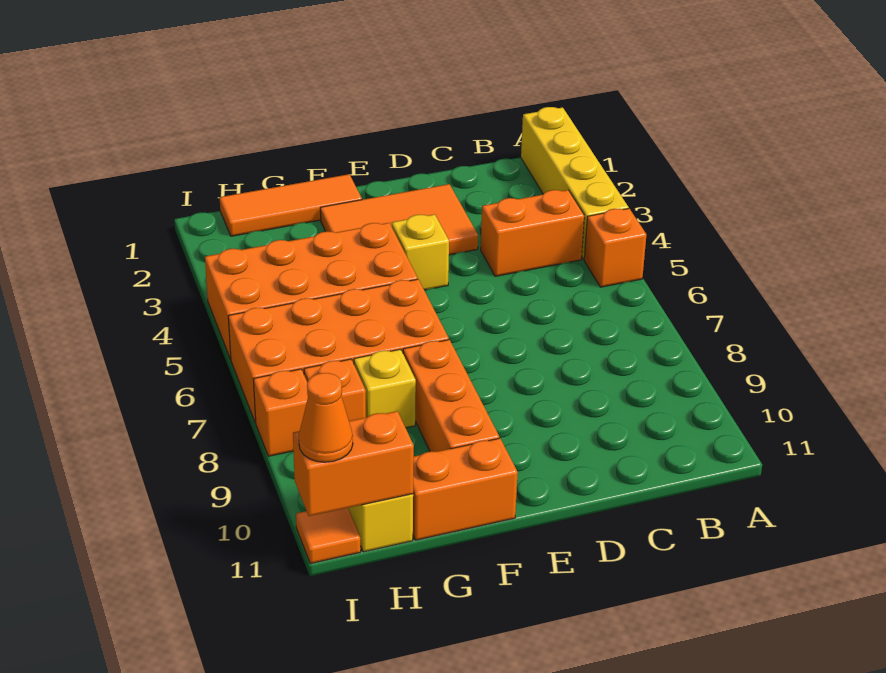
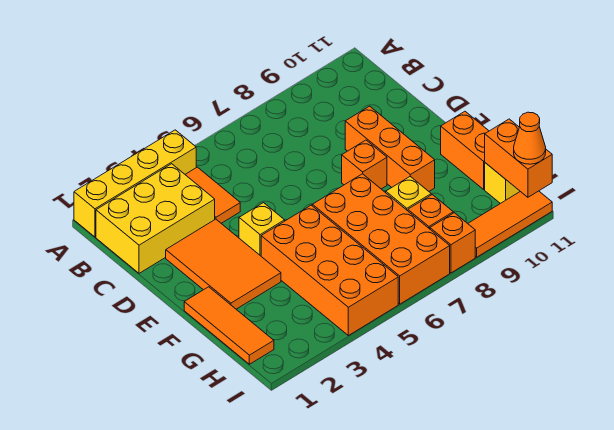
orange 1x1 brick [584,208,646,287] -> orange 1x1 brick moved to [342,140,387,189]
none -> yellow 2x3 brick [96,164,215,273]
orange 1x2 brick [481,190,584,276] -> orange 1x2 tile [185,167,240,223]
orange 1x3 brick [403,340,499,452] -> orange 1x3 brick turned to [345,106,435,191]
orange 1x1 tile [296,508,361,564] -> orange 1x3 tile [468,191,552,257]

